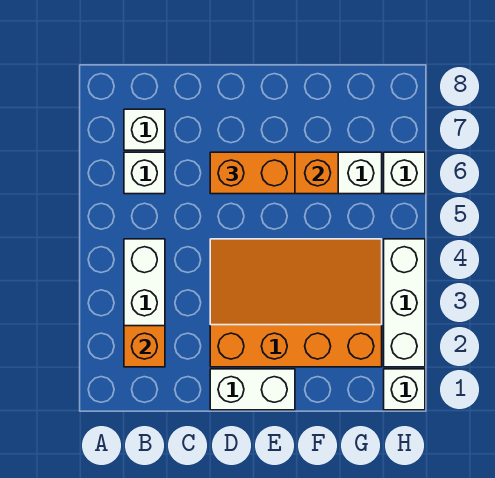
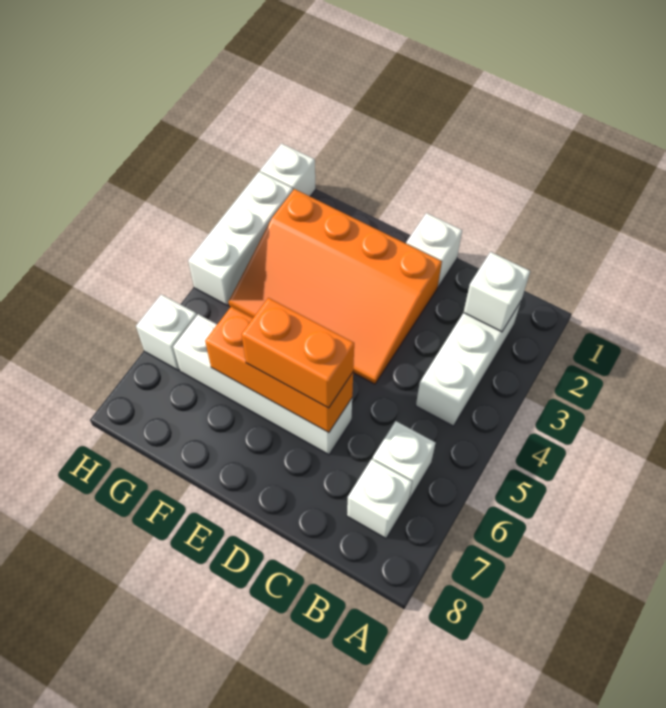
orange 1x1 brick [124,326,165,367] -> white 1x1 brick [464,252,530,332]
white 1x2 brick [210,369,295,410] -> white 1x1 brick [406,213,462,287]

